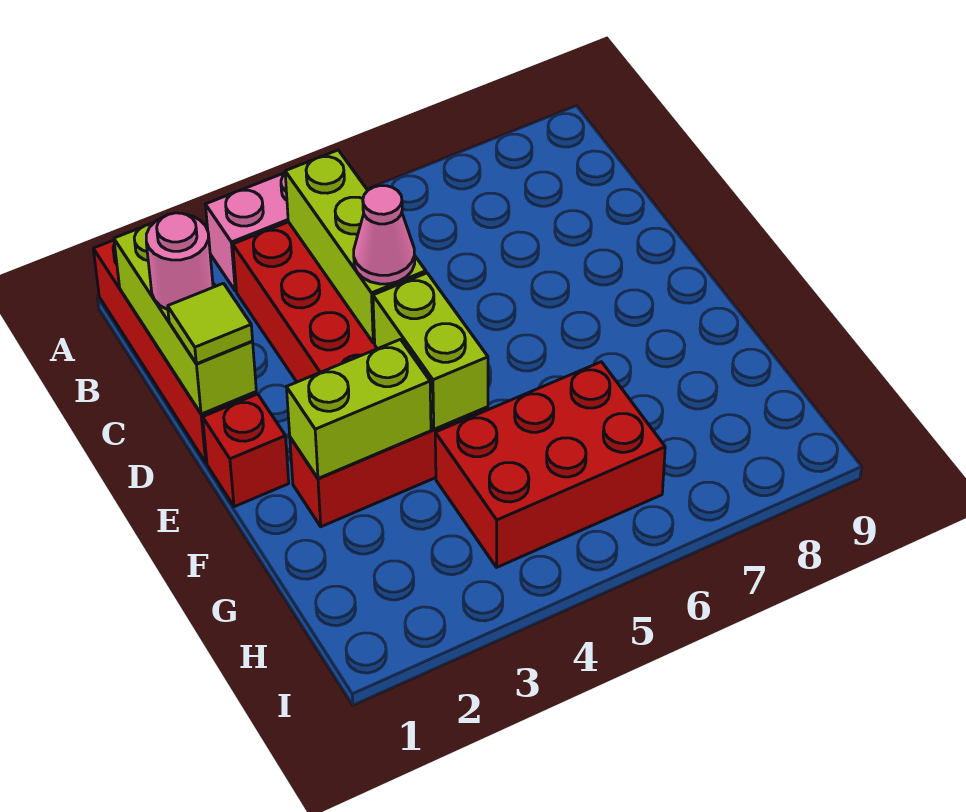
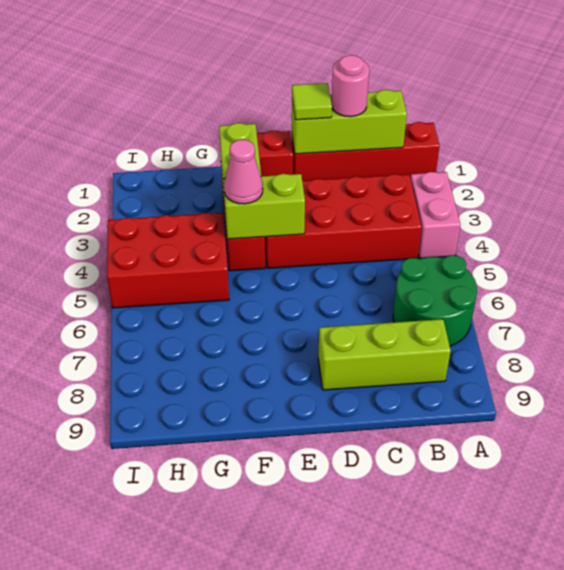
none -> green 2x2 round brick [393,255,477,346]
lime 1x3 brick [285,150,426,343] -> lime 1x3 brick moved to [318,319,451,390]
pink 1x1 cone [354,186,415,284] -> pink 1x1 cone moved to [224,140,263,204]
red 2x3 brick [435,362,665,567] -> red 2x3 brick turned to [107,213,229,308]

